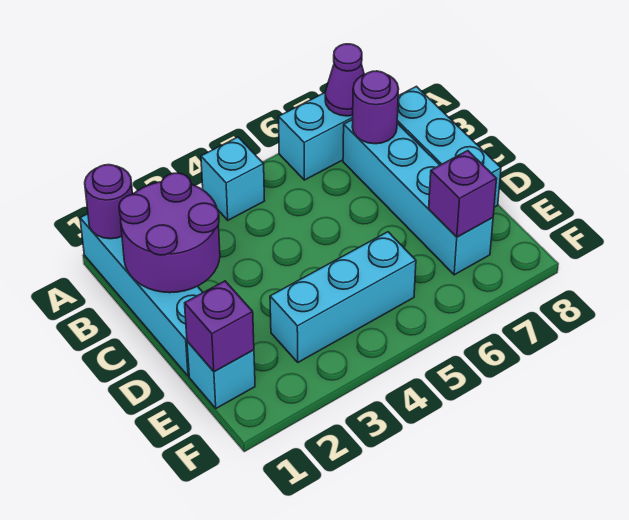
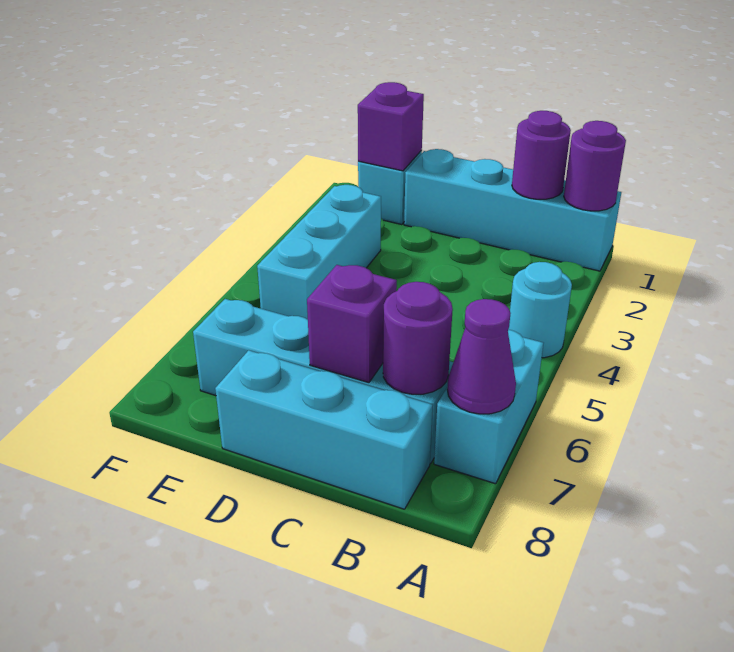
cyan 1x1 brick [201,137,265,220] -> cyan 1x1 round brick [508,262,572,358]
purple 2x2 round brick [119,173,220,293] -> purple 1x1 round brick [512,111,571,199]
purple 1x1 brick [429,151,497,237] -> purple 1x1 brick moved to [307,265,397,383]

